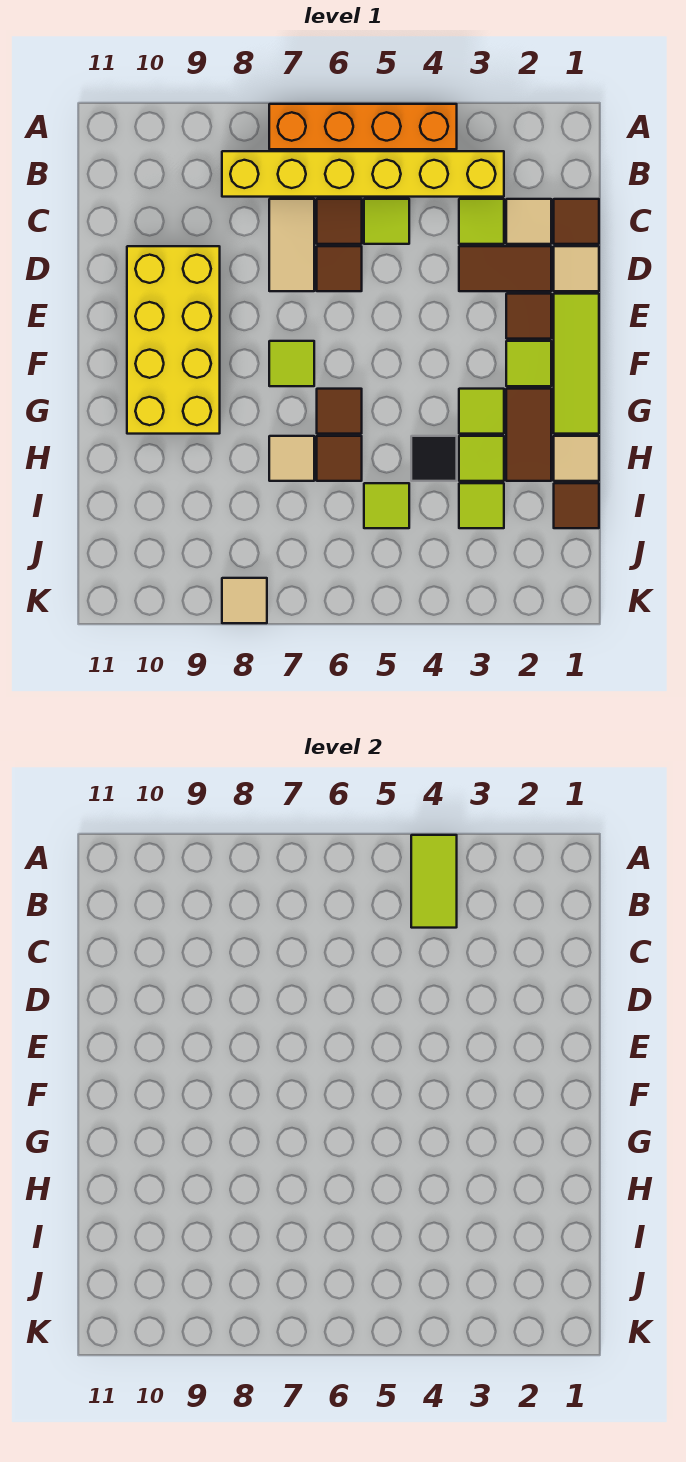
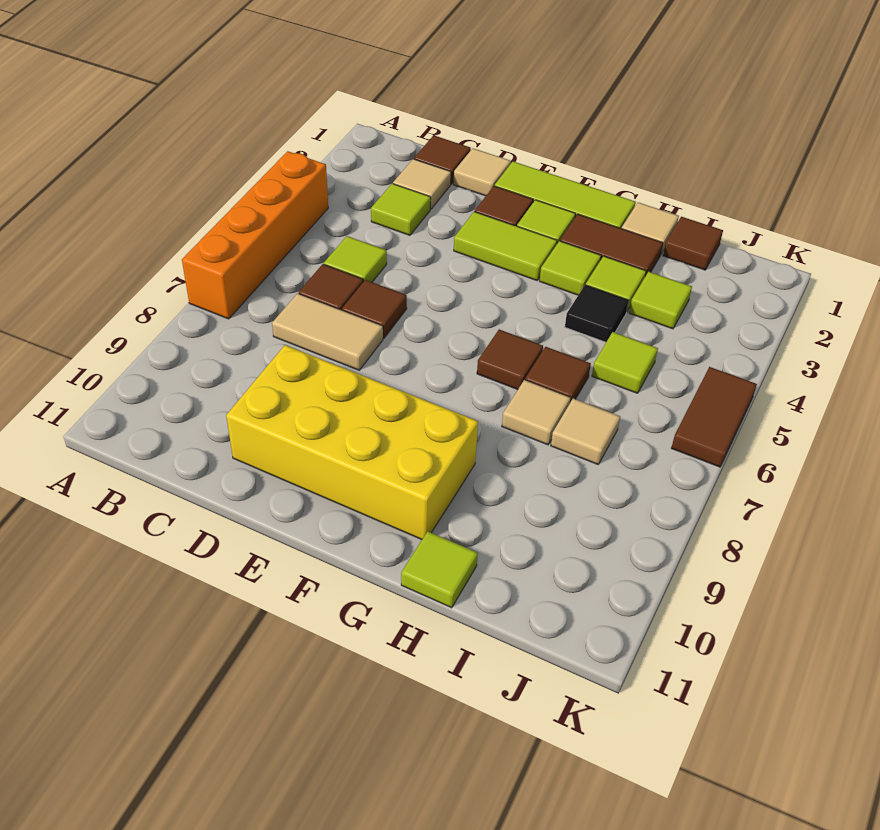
lime 1x2 tile [411,835,457,928] -> lime 1x2 tile moved to [454,212,557,280]
yellow 1x6 brick [222,151,504,197] -> none
brown 1x2 tile [459,246,551,291] -> brown 1x2 tile moved to [672,367,757,467]
lime 1x1 tile [269,341,314,386] -> lime 1x1 tile moved to [401,531,478,608]
tan 1x1 tile [222,578,267,623] -> tan 1x1 tile moved to [551,398,620,464]

